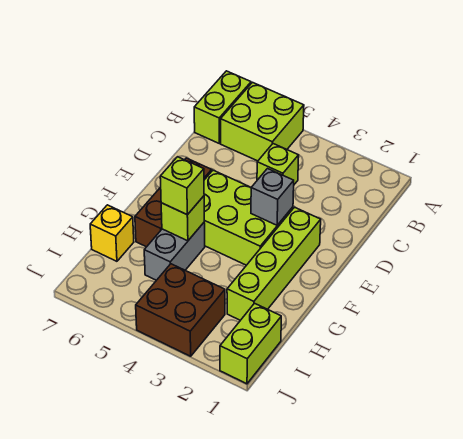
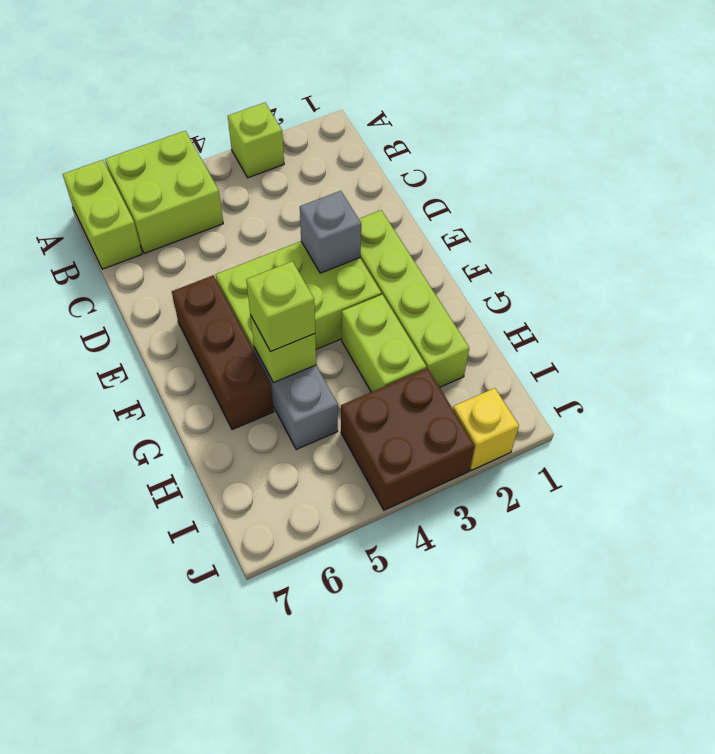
lime 1x1 brick [257,144,299,184] -> lime 1x1 brick moved to [228,103,284,178]
yellow 1x1 brick [90,205,134,261] -> yellow 1x1 brick moved to [453,388,519,470]
lime 1x2 brick [220,303,281,384] -> lime 1x2 brick moved to [342,295,426,392]

